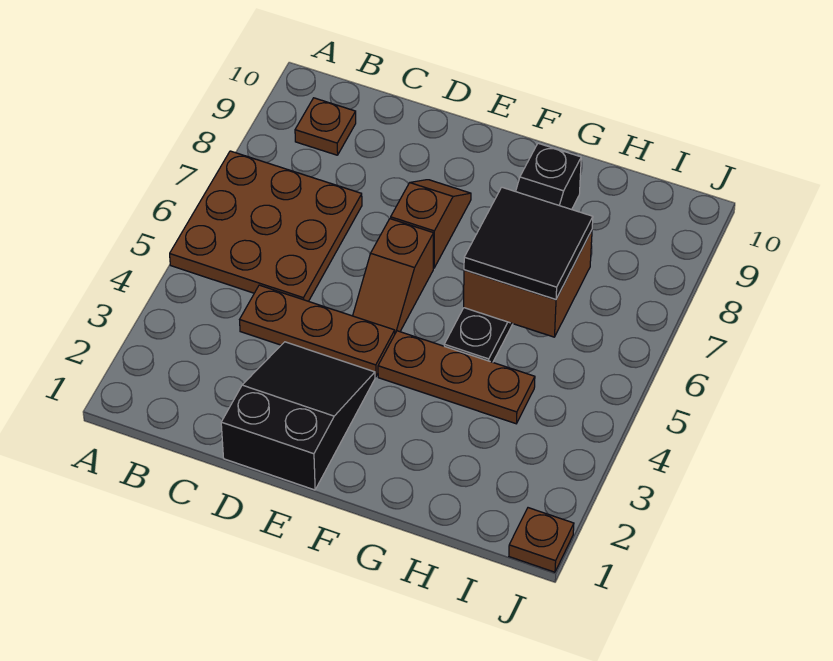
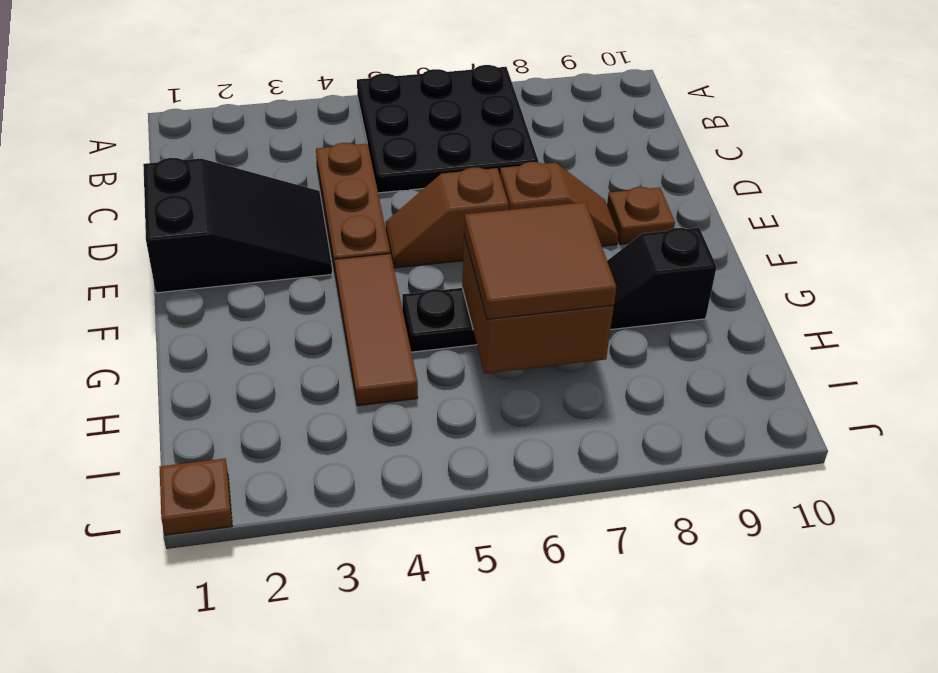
brown 3x3 plate [170,151,362,301] -> black 3x3 plate [357,65,538,193]
brown 1x1 plate [295,98,356,155] -> brown 1x1 plate moved to [607,187,675,244]
brown 1x3 plate [378,331,535,424] -> brown 1x3 tile [334,254,418,406]
black 2x2 tile [464,187,593,300] -> brown 2x2 tile [464,202,616,319]

